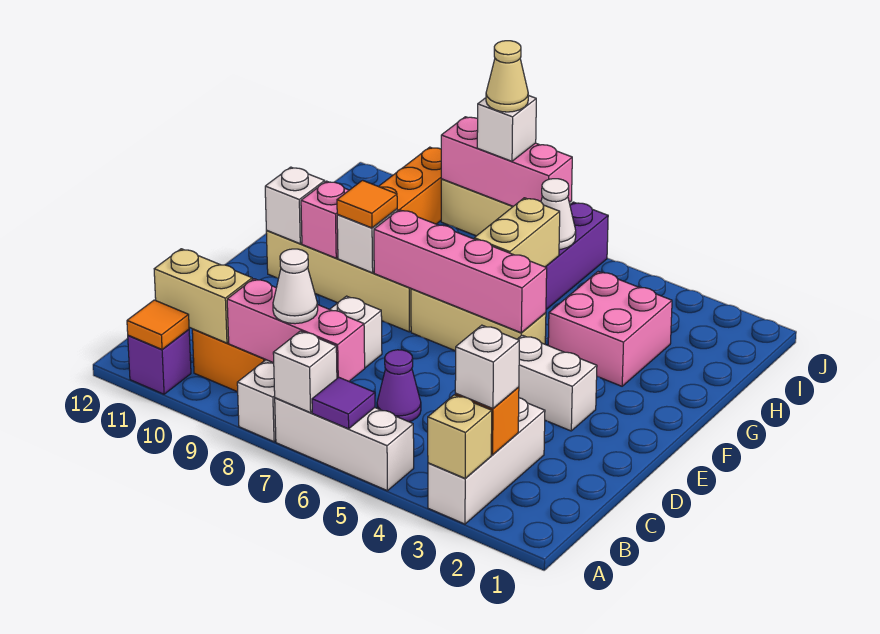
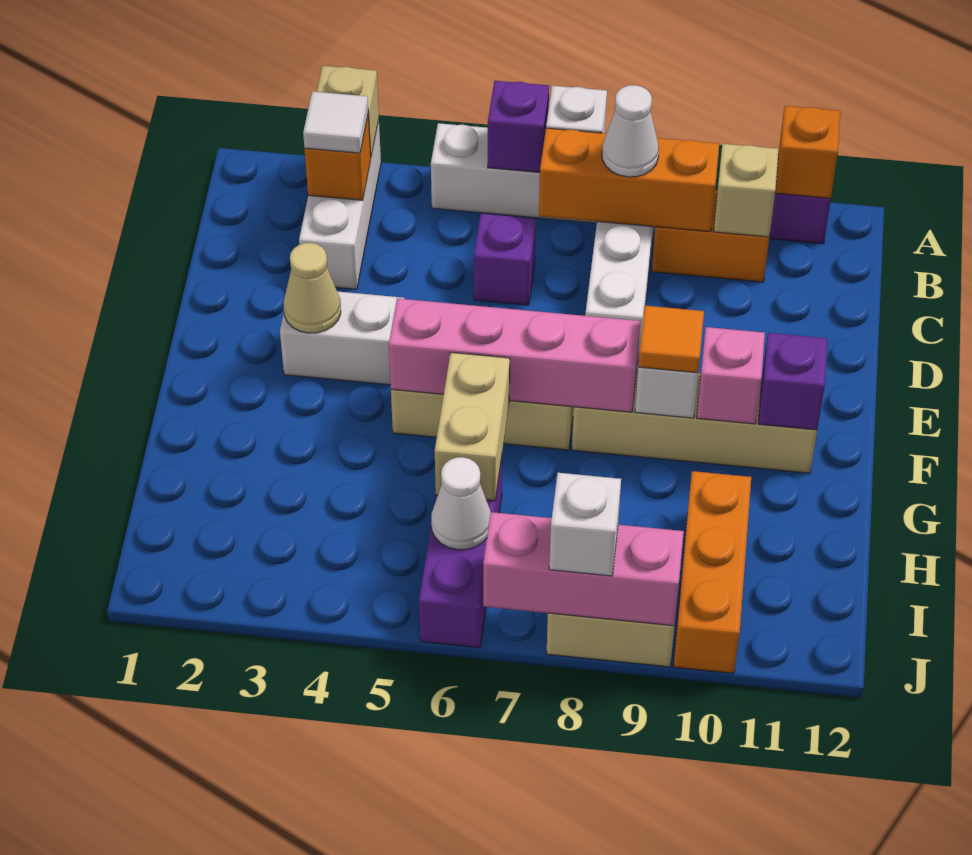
purple 1x1 tile [312,377,375,429] -> purple 1x1 brick [488,81,549,172]
orange 1x1 tile [127,300,189,349] -> orange 1x1 brick [776,106,840,199]
white 1x1 brick [455,325,519,408] -> white 1x1 tile [303,91,369,153]
pink 1x3 brick [227,279,365,381] -> orange 1x3 brick [539,128,719,232]
tan 1x2 brick [154,249,252,343] -> tan 1x1 brick [714,144,779,237]
purple 1x1 cone [377,350,421,422] -> purple 1x1 brick [474,214,536,305]
white 1x1 brick [265,167,325,244] -> purple 1x1 brick [758,333,827,430]
pink 2x2 brick [548,272,672,386] -> none
tan 1x1 cone [486,41,528,112] -> tan 1x1 cone moved to [284,243,341,333]

